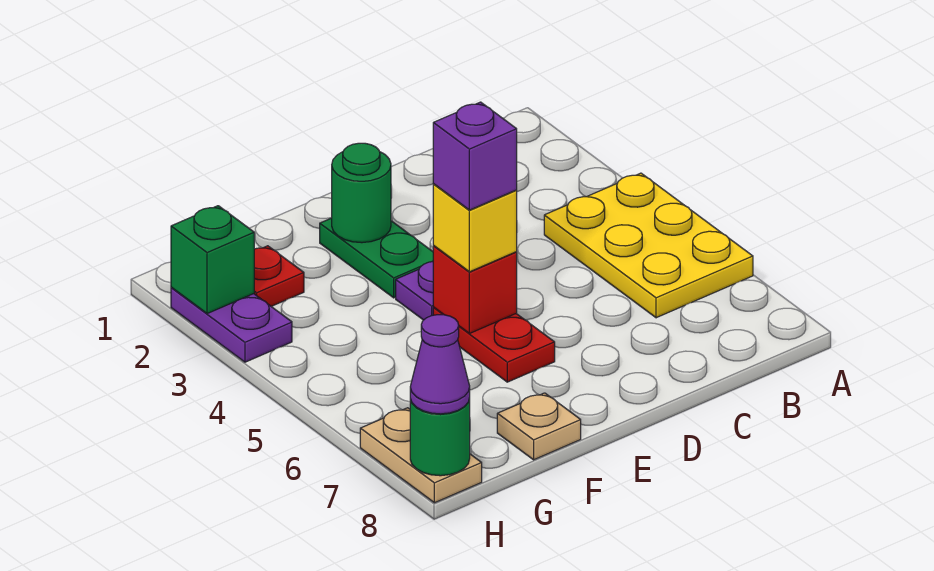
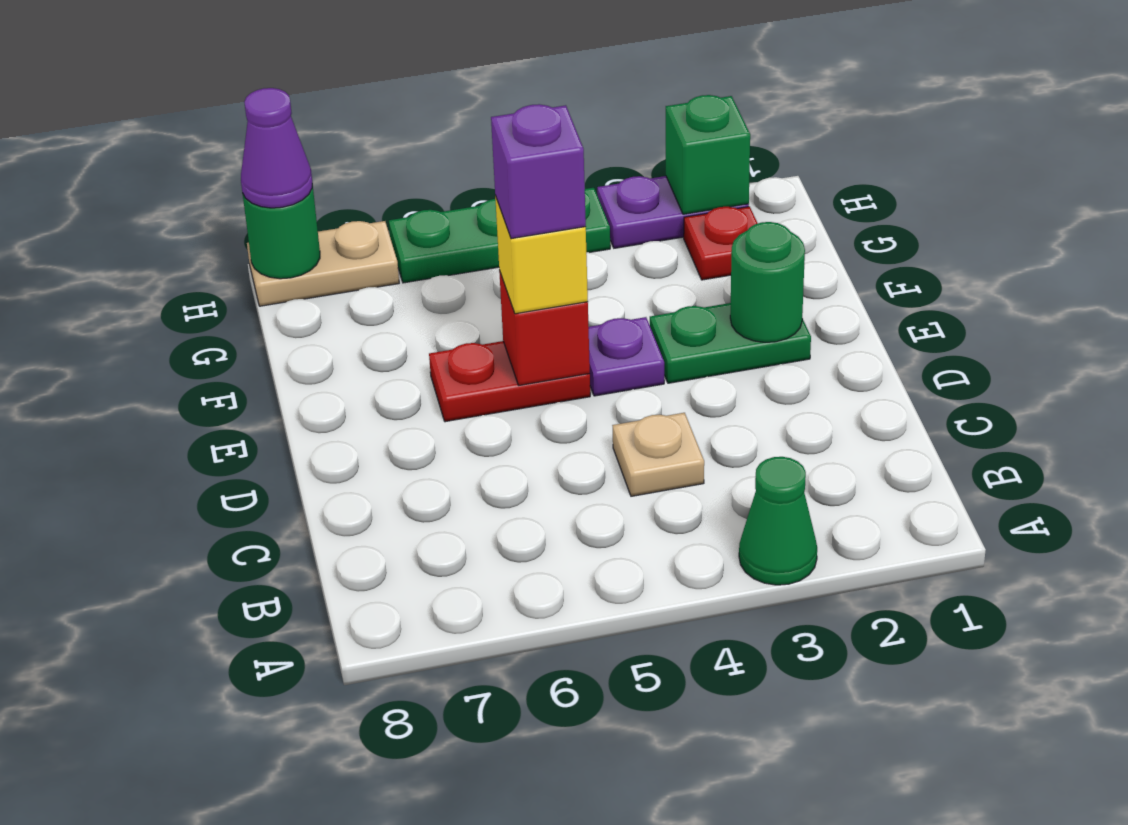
none -> green 1x1 cone [739,457,817,585]
yellow 2x3 plate [544,173,753,318] -> none
tan 1x1 plate [497,393,581,460] -> tan 1x1 plate moved to [612,413,704,496]
none -> green 1x3 plate [389,188,610,283]

